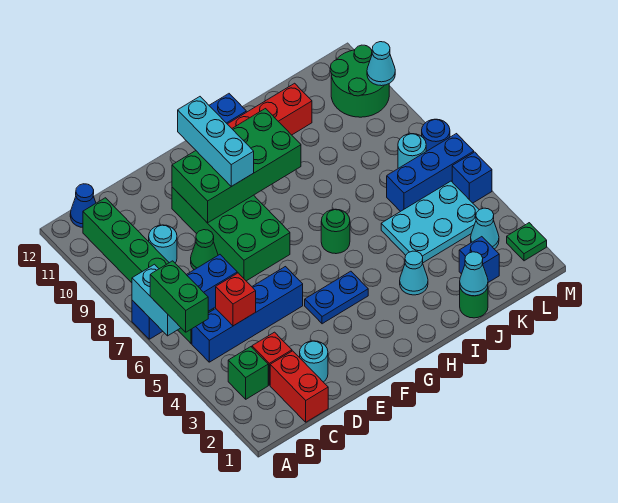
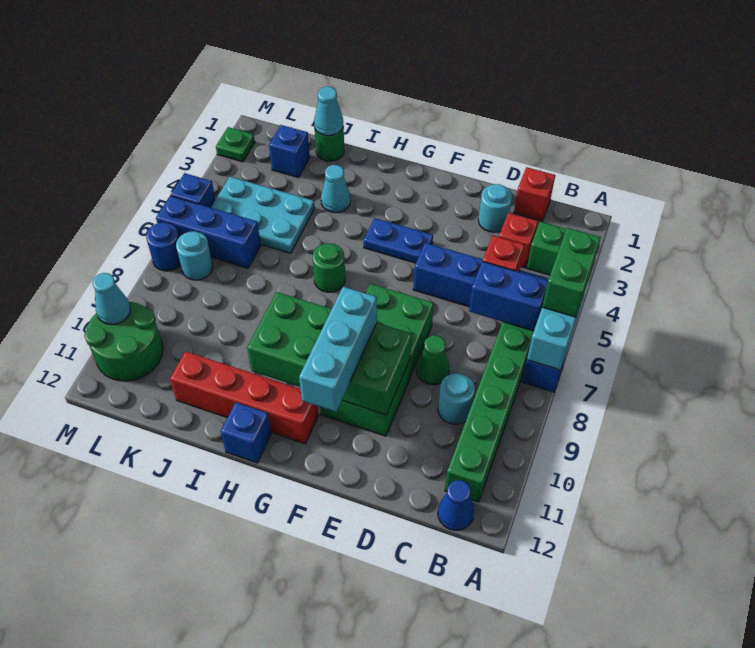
red 1x2 brick [270,351,328,422] -> red 1x1 brick [514,167,555,221]
cyan 1x1 cone [471,208,499,249] -> none

